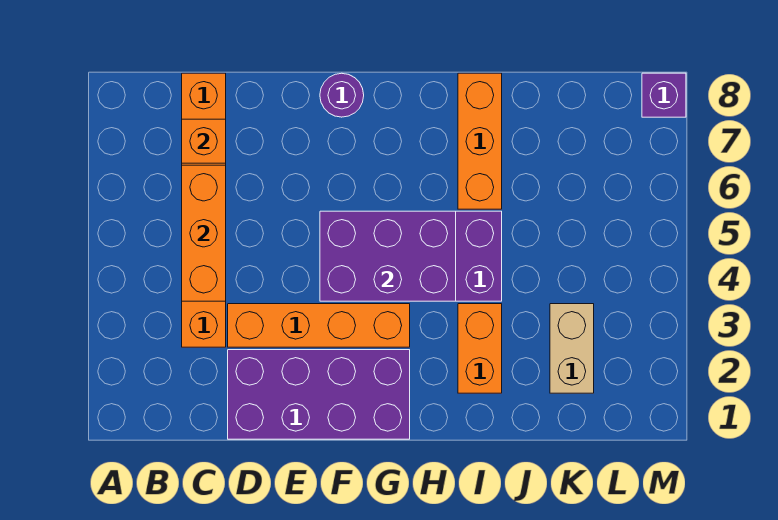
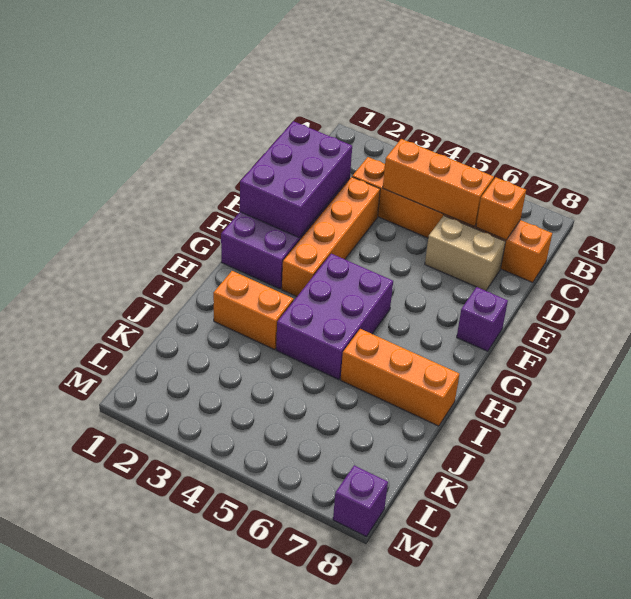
purple 2x3 brick [320,211,456,301] -> purple 2x3 brick moved to [240,121,352,238]
purple 1x1 round brick [320,73,364,117] -> purple 1x1 brick [457,287,508,351]
tan 1x2 brick [550,304,594,393] -> tan 1x2 brick moved to [425,216,505,291]

